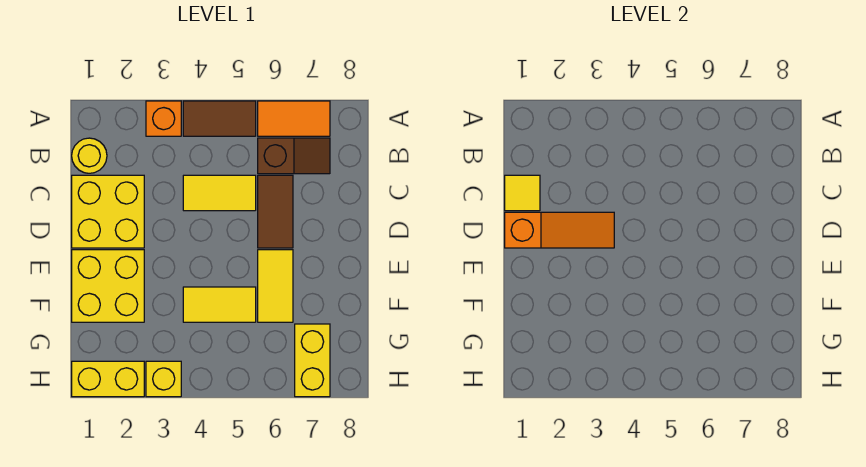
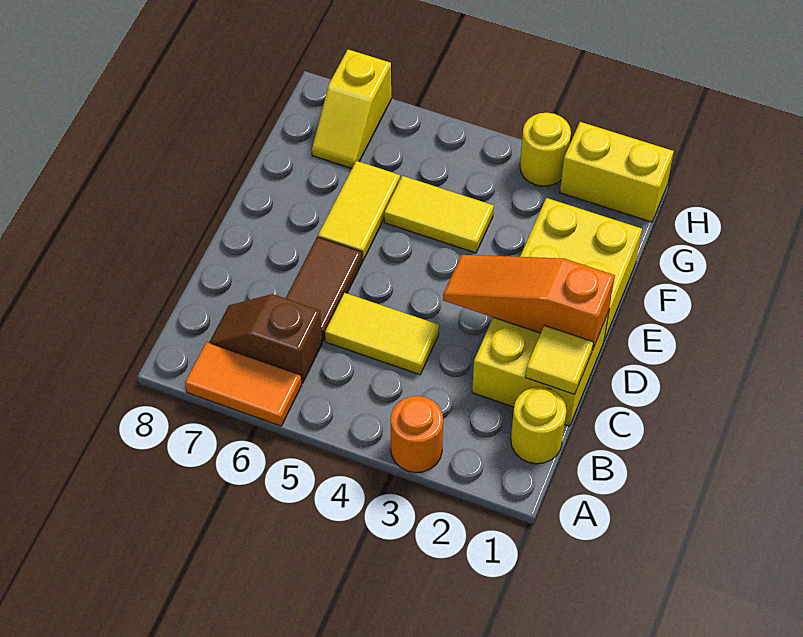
orange 1x1 brick [146,101,181,136] -> orange 1x1 round brick [391,396,443,473]
brown 1x2 tile [183,101,256,136] -> none
yellow 1x2 brick [295,324,330,397] -> yellow 1x2 slope [312,49,391,168]
yellow 1x1 brick [146,361,181,397] -> yellow 1x1 round brick [520,113,571,186]

